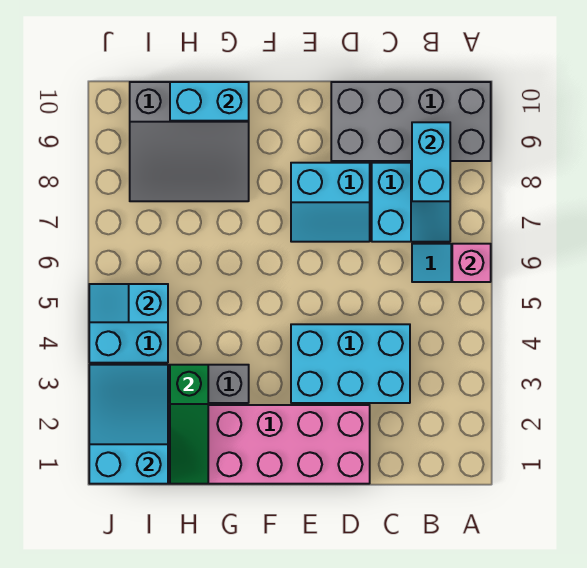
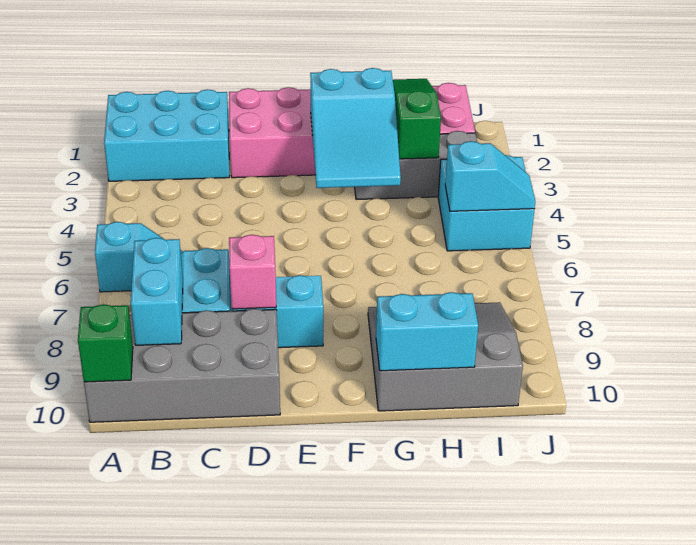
pink 1x1 brick [452,244,491,282] -> pink 1x1 brick moved to [229,235,276,309]
none -> green 1x1 brick [78,304,133,382]
cyan 2x3 brick [291,324,410,403] -> cyan 2x3 brick moved to [104,90,229,181]
cyan 2x3 slope [89,365,168,484] -> cyan 2x3 slope moved to [310,68,401,188]

